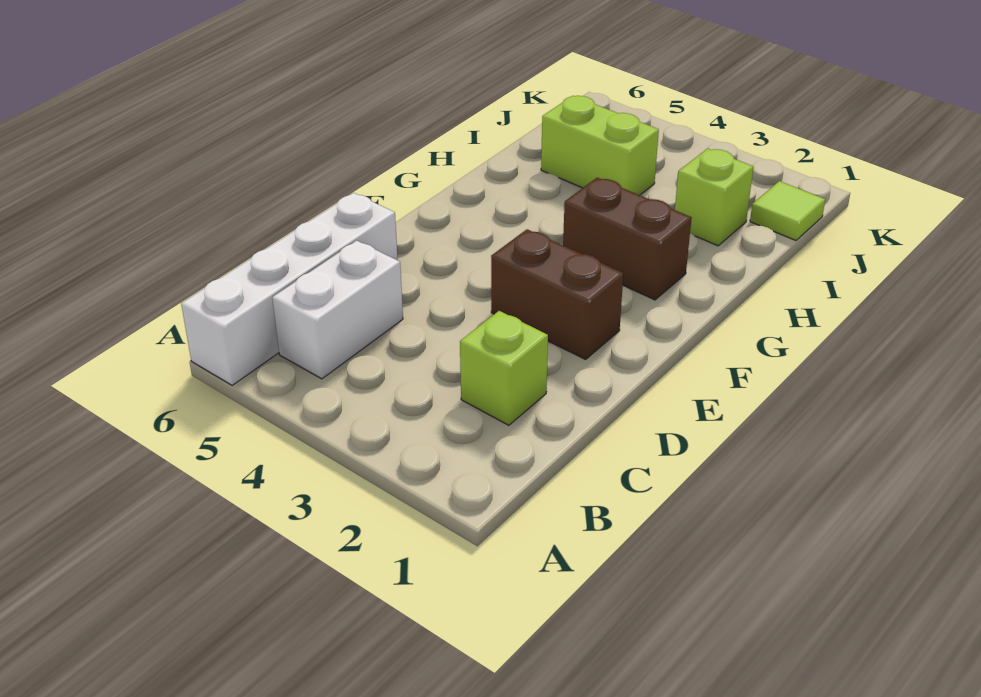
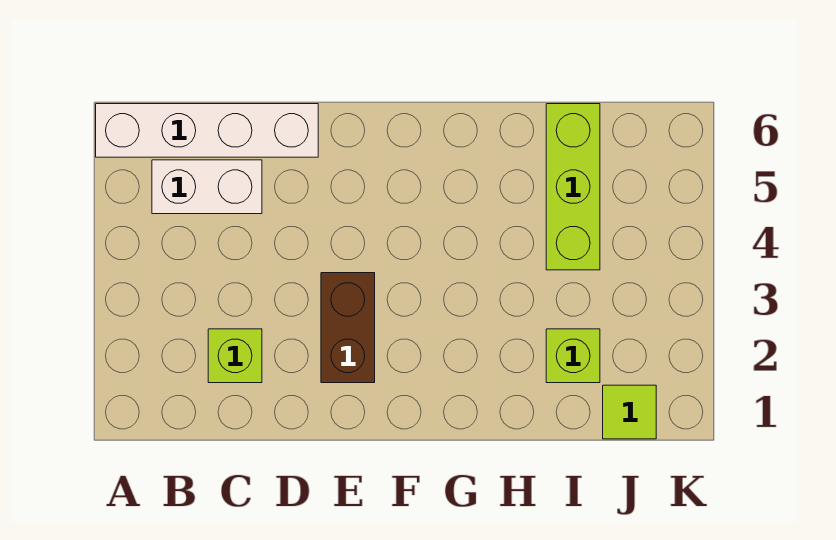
brown 1x2 brick [563,178,692,300] -> none
lime 1x2 brick [541,96,659,195] -> lime 1x3 brick [546,104,600,270]

